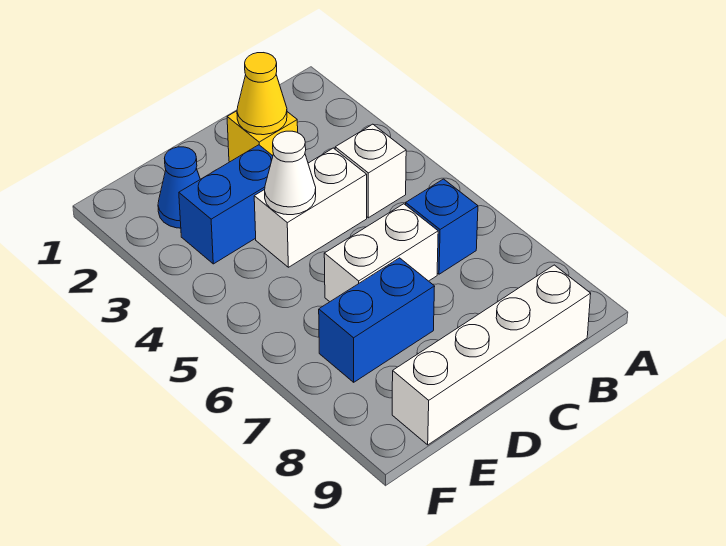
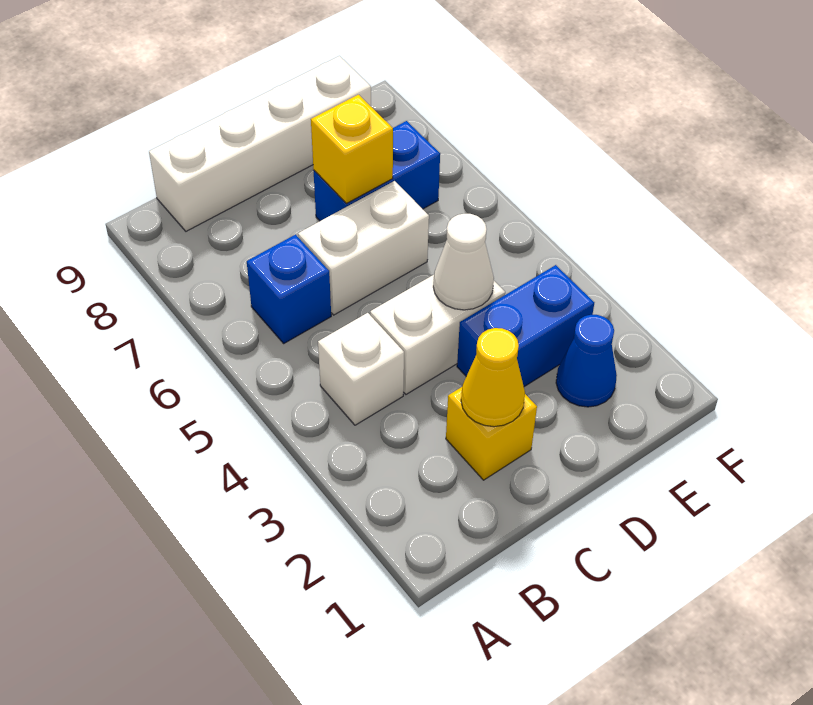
none -> yellow 1x1 brick [311,95,393,203]

